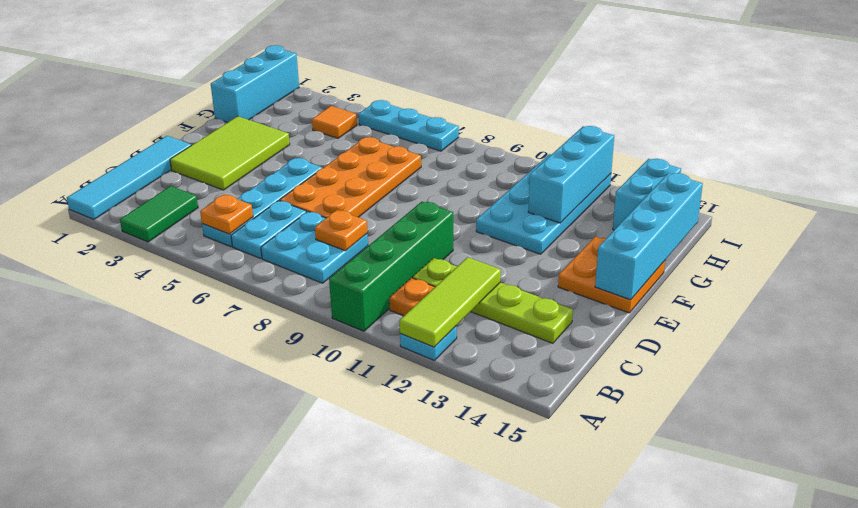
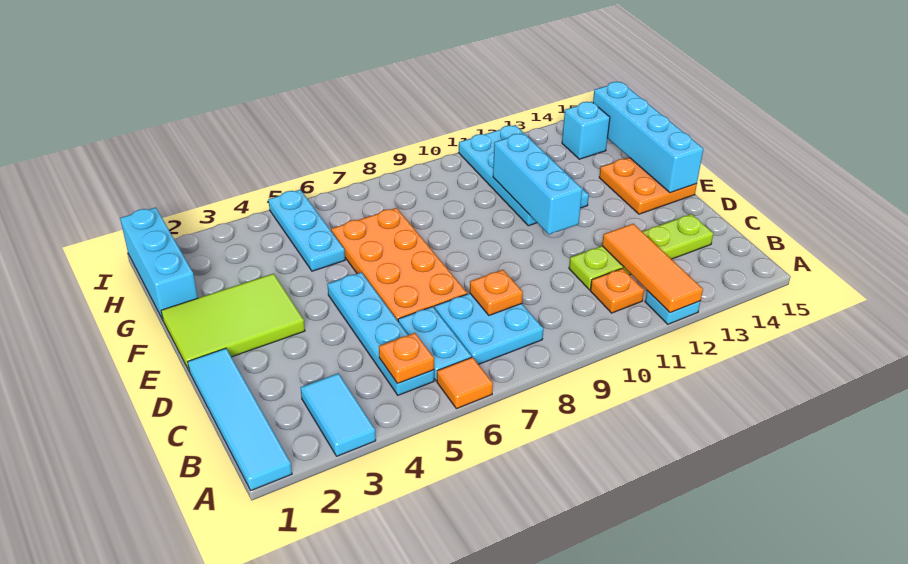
green 1x2 tile [120,186,198,242] -> cyan 1x2 tile [301,373,376,456]
green 1x4 brick [329,202,453,331] -> none
lime 1x3 tile [399,257,501,347] -> orange 1x3 tile [602,224,703,313]
lime 2x3 tile [170,116,290,190] -> lime 2x3 tile turned to [161,274,305,372]
cyan 1x3 brick [528,126,614,223] -> cyan 1x3 brick moved to [493,133,582,234]
orange 1x1 tile [312,106,357,138] -> orange 1x1 tile moved to [437,357,493,409]
cyan 1x2 brick [613,159,681,230] -> cyan 1x1 brick [562,102,610,159]
cyan 1x3 plate [359,100,459,151] -> cyan 1x3 plate turned to [268,190,345,271]

